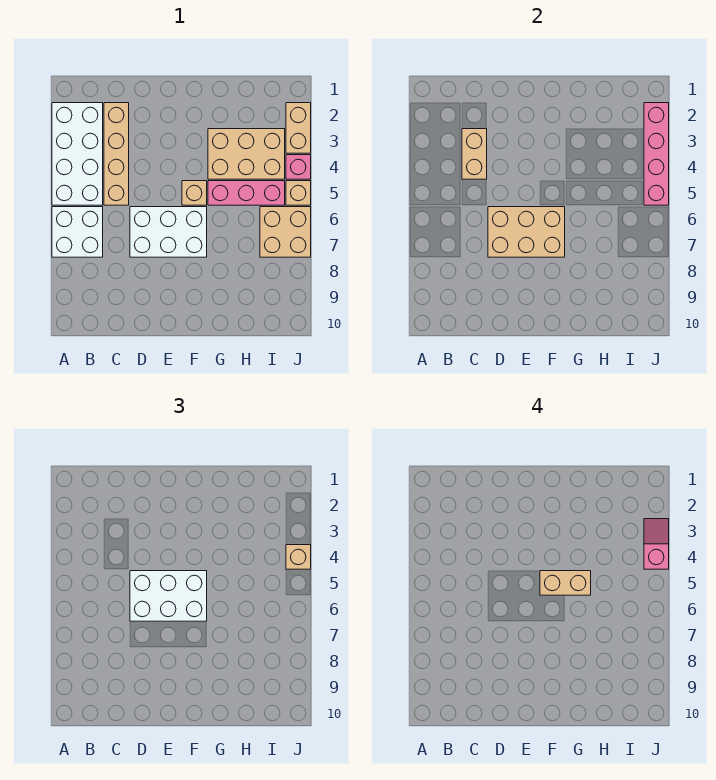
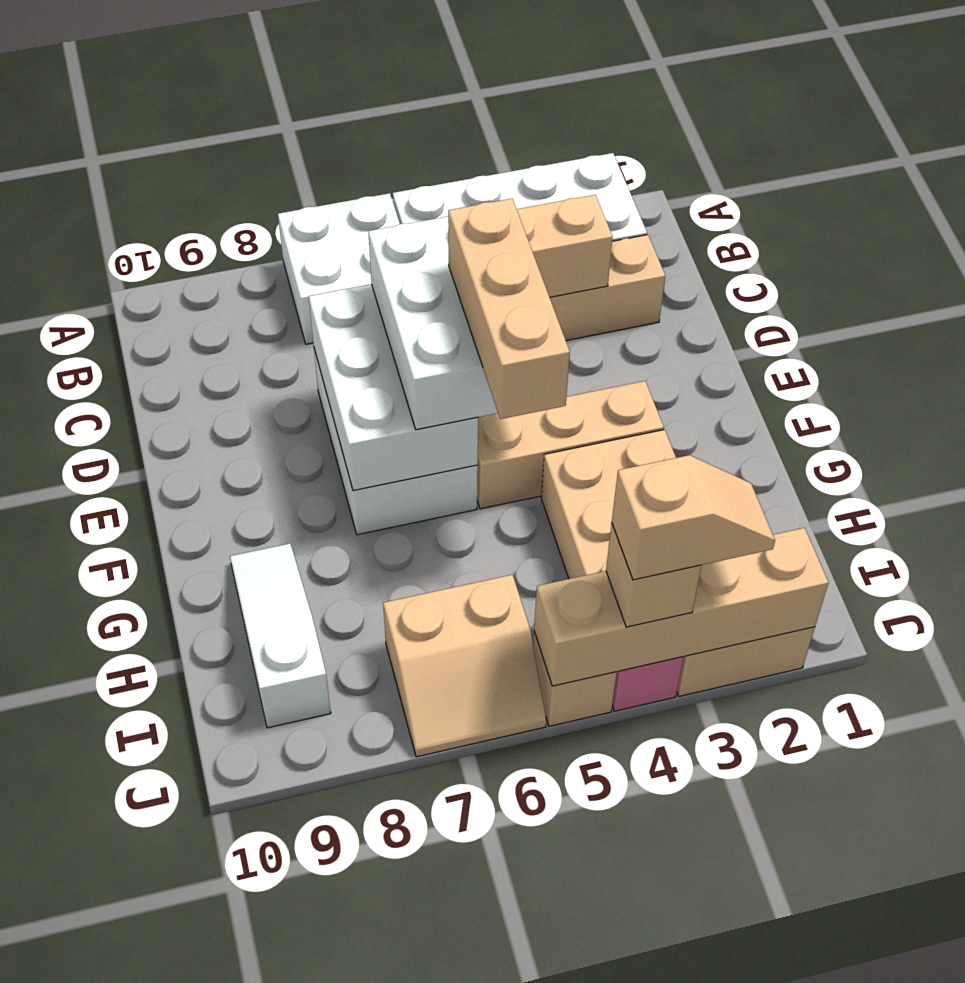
tan 2x3 brick [488,207,565,257] -> white 2x3 brick [309,284,478,491]
tan 1x1 brick [182,181,207,205] -> tan 1x3 brick [477,381,664,509]
tan 1x2 brick [540,571,591,595] -> tan 1x3 brick [448,199,570,419]
pink 1x3 brick [208,181,285,205] -> none
none -> white 1x3 slope [230,543,331,728]
tan 2x2 brick [260,207,311,257] -> tan 2x2 slope [383,575,546,757]
pink 1x4 brick [644,103,669,205] -> tan 1x4 brick [534,528,828,686]
pink 1x2 slope [644,519,669,569] -> tan 1x2 slope [612,455,775,580]

